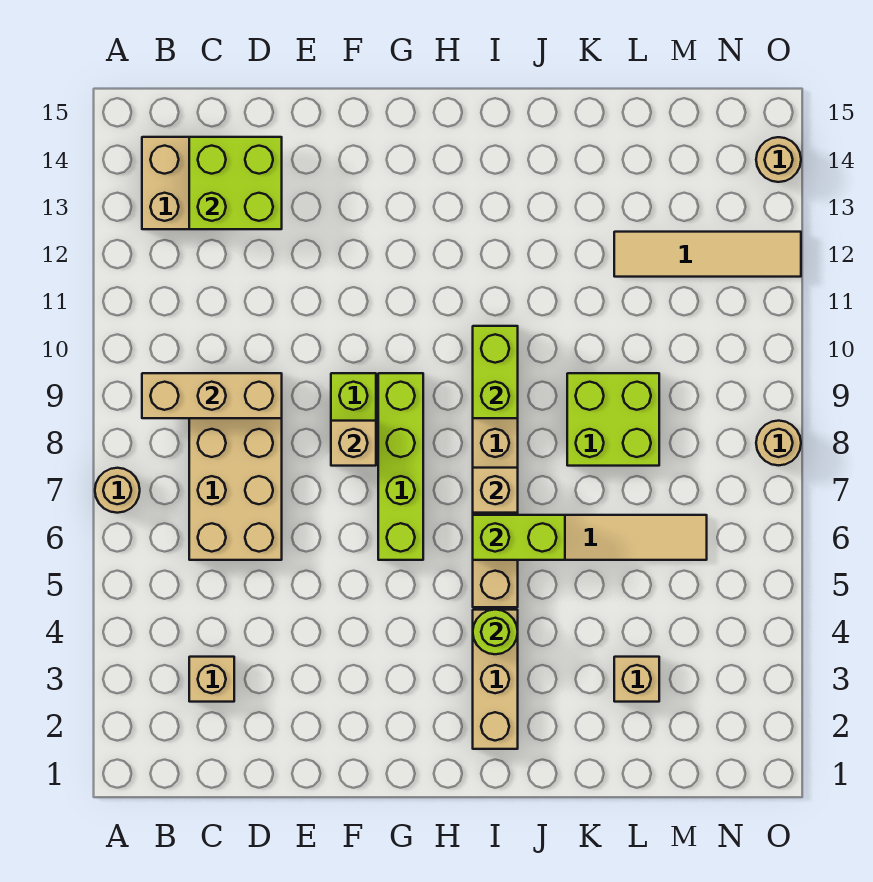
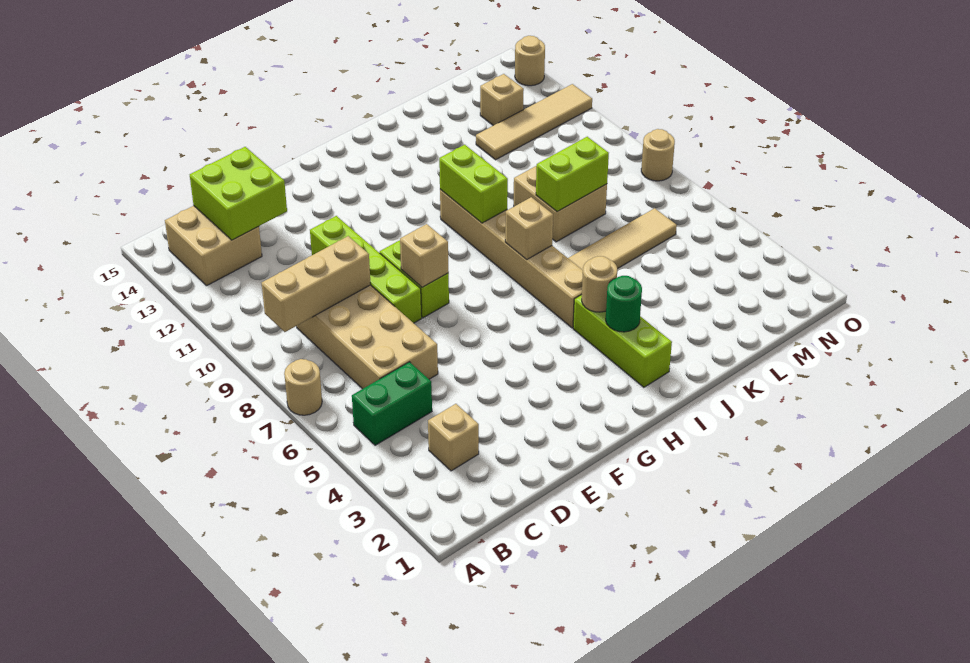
none -> green 1x2 brick [352,362,432,445]
lime 1x4 brick [378,373,423,560] -> lime 1x4 brick moved to [310,216,422,323]
tan 1x3 brick [473,610,518,749] -> lime 1x3 brick [573,295,672,387]
none -> green 1x1 round brick [606,276,642,332]
lime 1x1 round brick [473,610,518,654] -> tan 1x1 round brick [582,256,617,312]
lime 1x2 brick [473,515,565,560] -> lime 1x2 brick moved to [536,137,609,212]
lime 2x2 brick [567,373,659,466] -> tan 2x2 brick [514,166,607,242]
tan 1x1 brick [614,657,659,702] -> tan 1x1 brick moved to [480,74,524,126]

